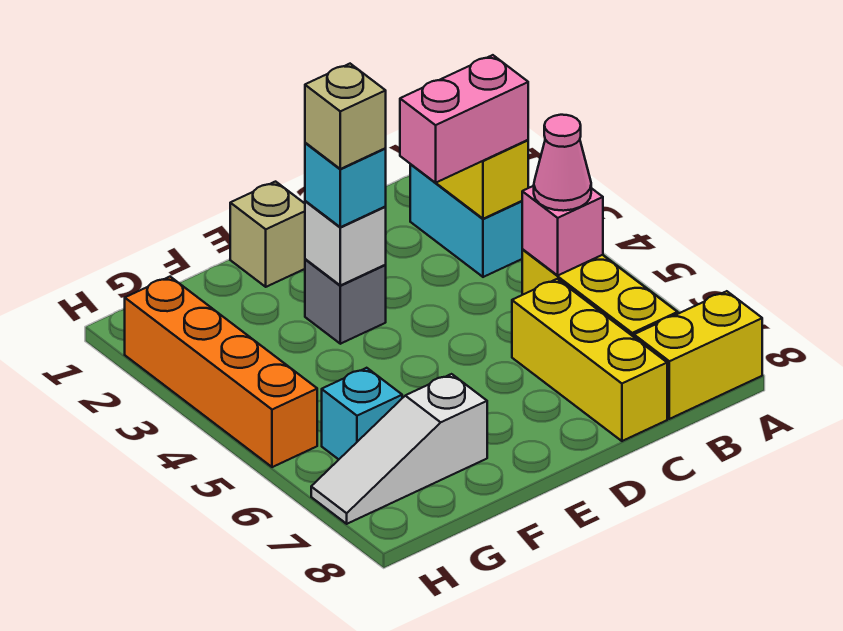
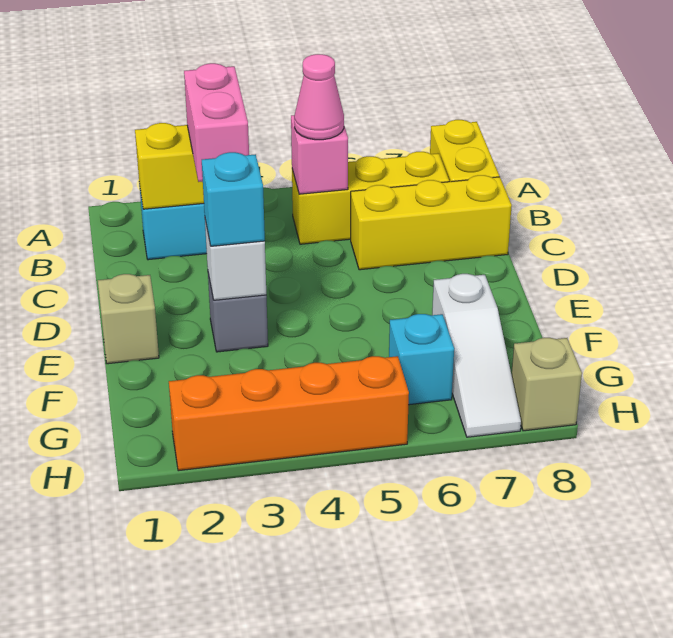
tan 1x1 brick [305,64,386,169] -> tan 1x1 brick moved to [512,338,582,431]

